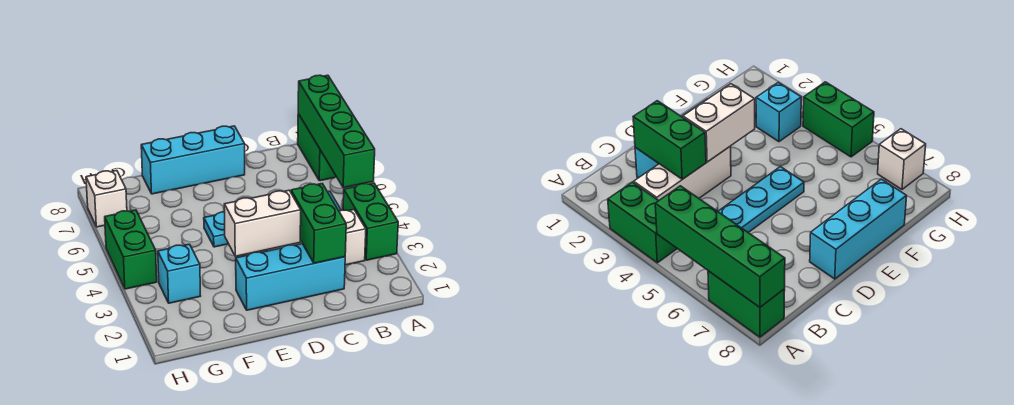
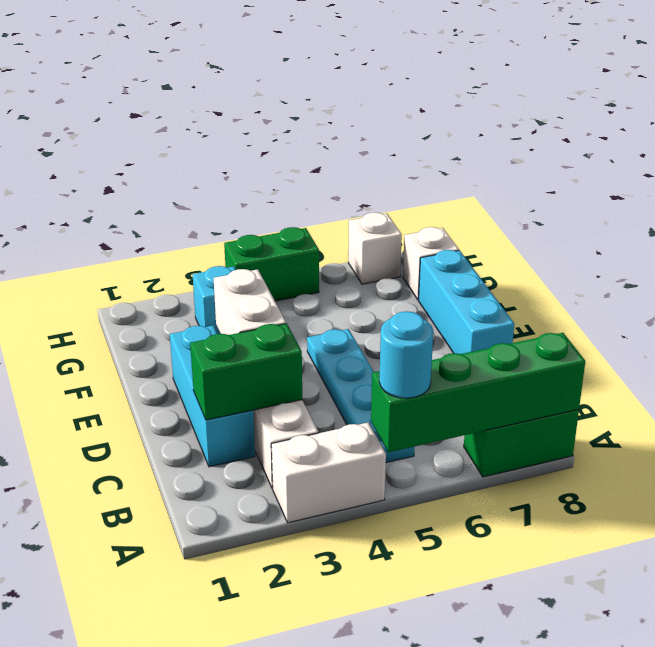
green 1x2 brick [343,183,398,260] -> white 1x2 brick [271,422,386,523]
none -> cyan 1x1 round brick [379,311,433,398]
none -> white 1x1 brick [403,227,459,300]

